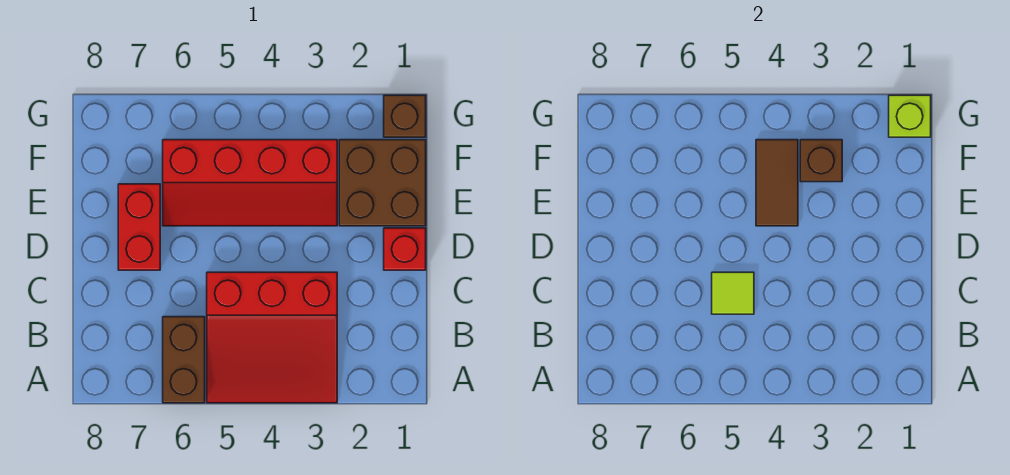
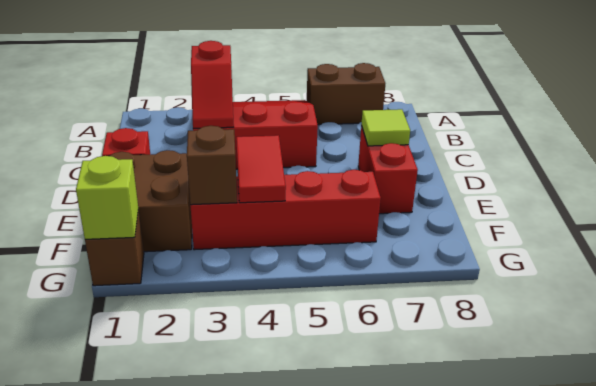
brown 1x2 brick [163,317,205,403] -> brown 1x2 brick turned to [307,63,385,125]
none -> red 1x2 slope [191,41,234,128]
lime 1x1 tile [712,272,754,314] -> lime 1x1 tile moved to [361,109,410,146]
brown 1x2 tile [756,140,798,226] -> red 1x2 tile [236,135,286,203]

